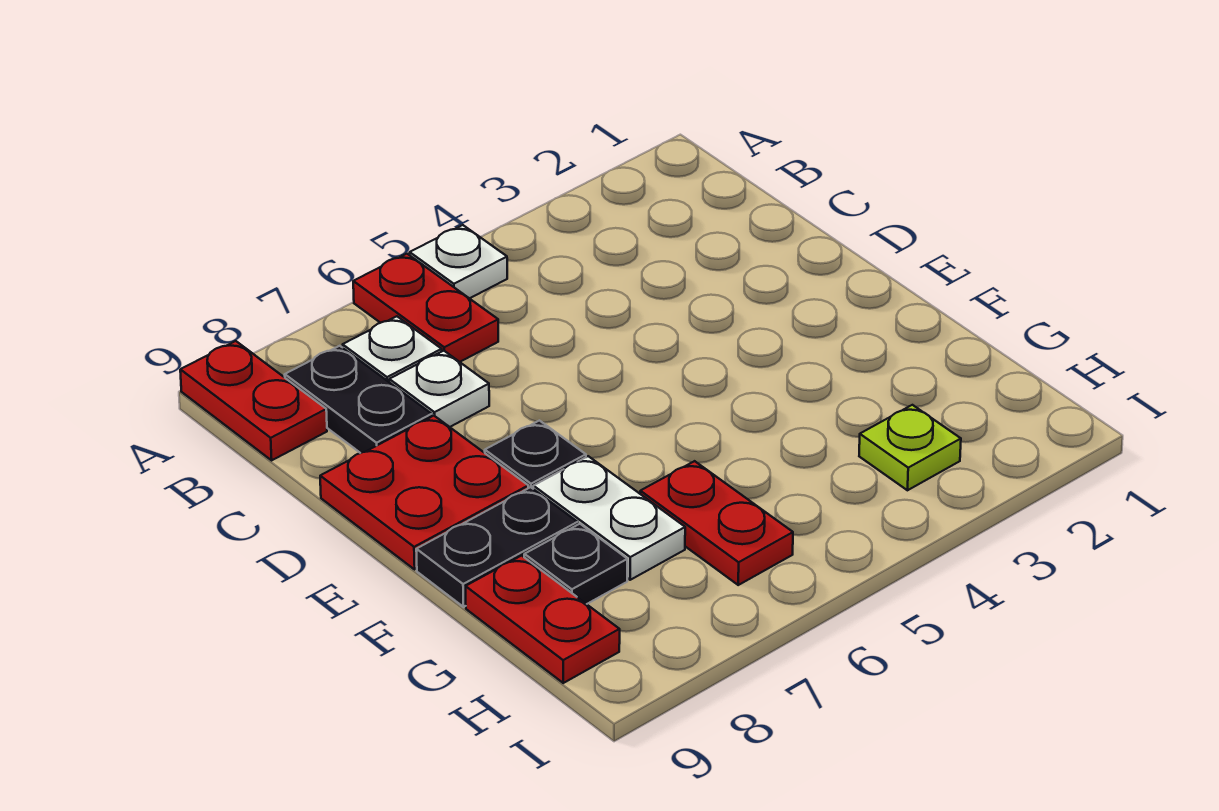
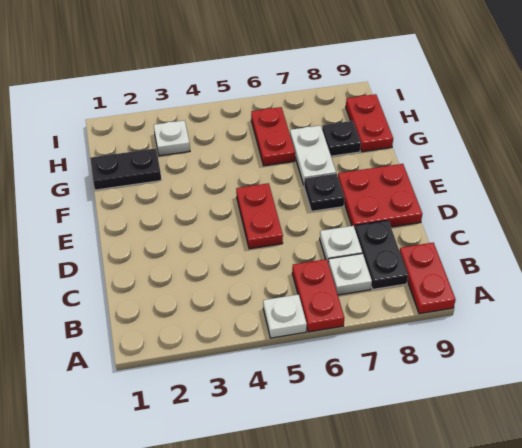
none -> red 1x2 plate [236,183,283,249]
black 1x2 plate [416,487,578,607] -> black 1x2 plate moved to [90,148,161,190]
lime 1x1 plate [859,405,961,490] -> white 1x1 plate [154,120,190,156]

